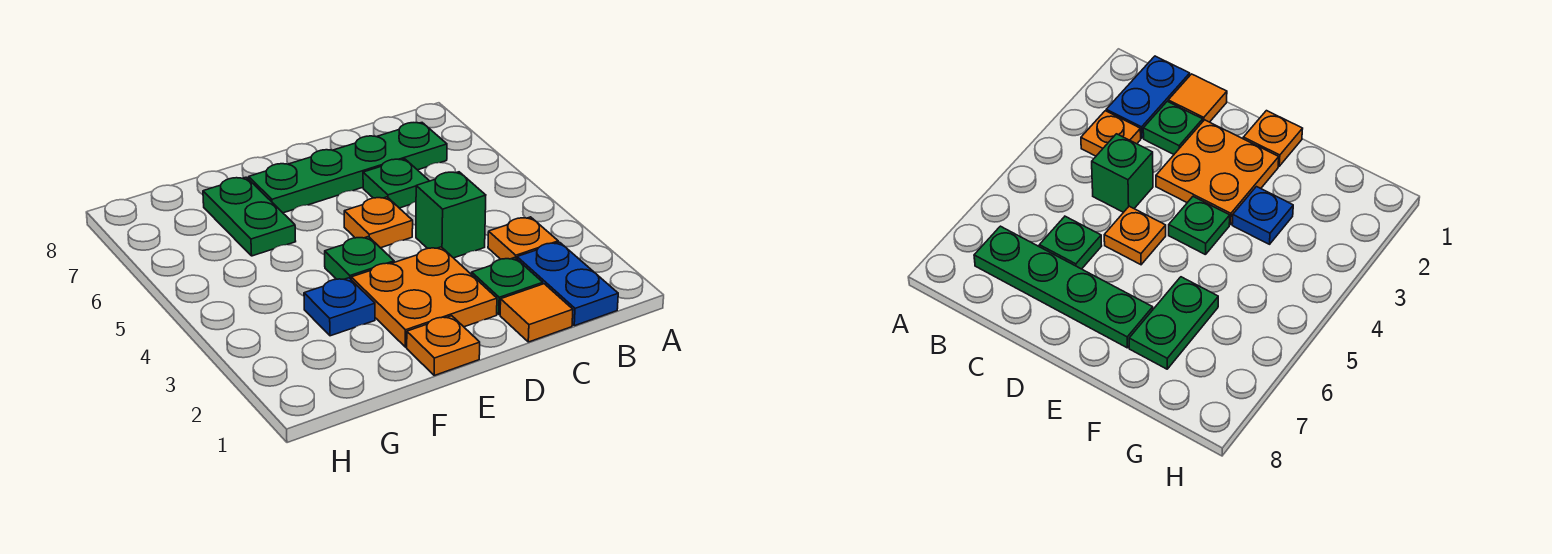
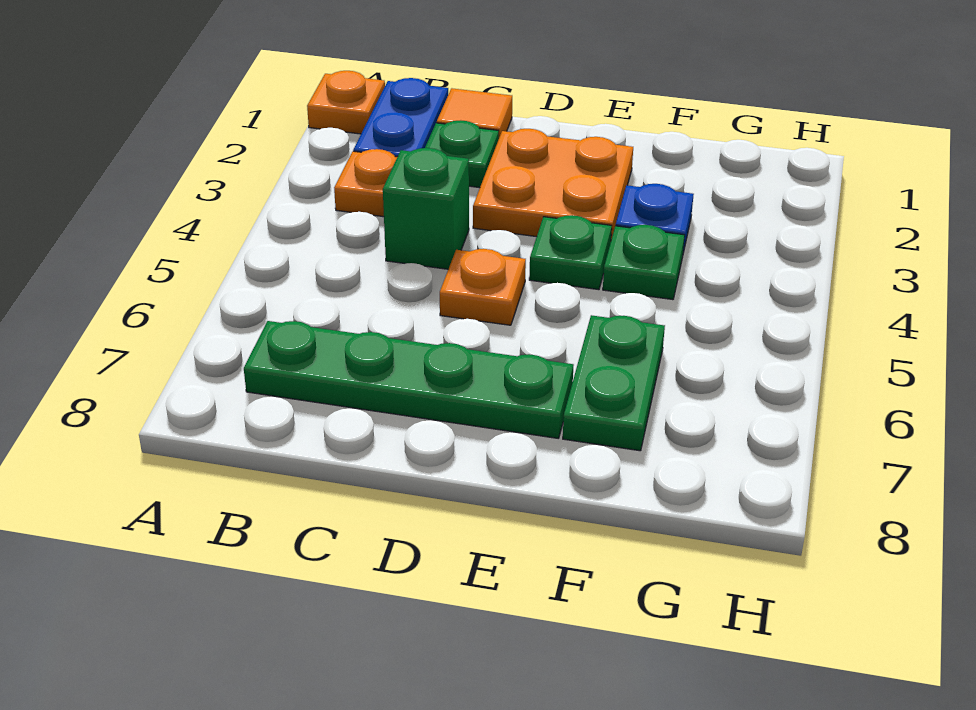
green 1x1 plate [363,159,429,208] -> green 1x1 plate moved to [603,225,685,300]
orange 1x1 plate [407,316,480,375] -> orange 1x1 plate moved to [307,71,385,134]

